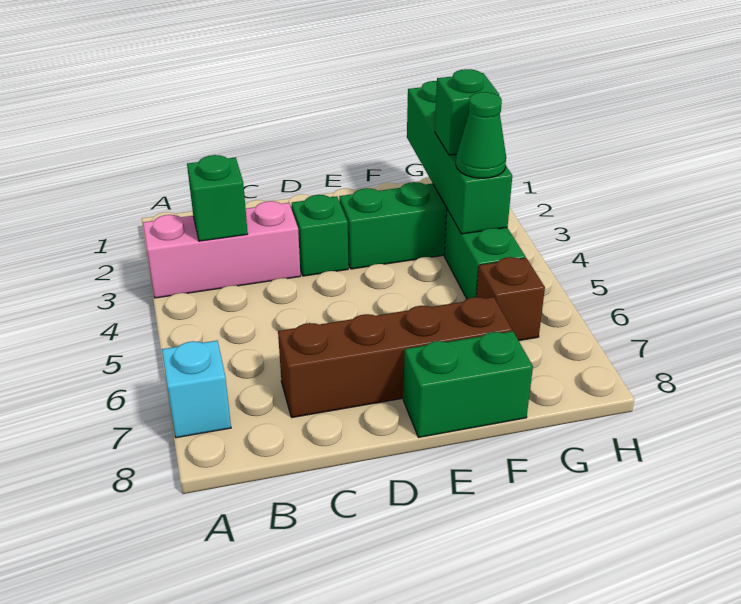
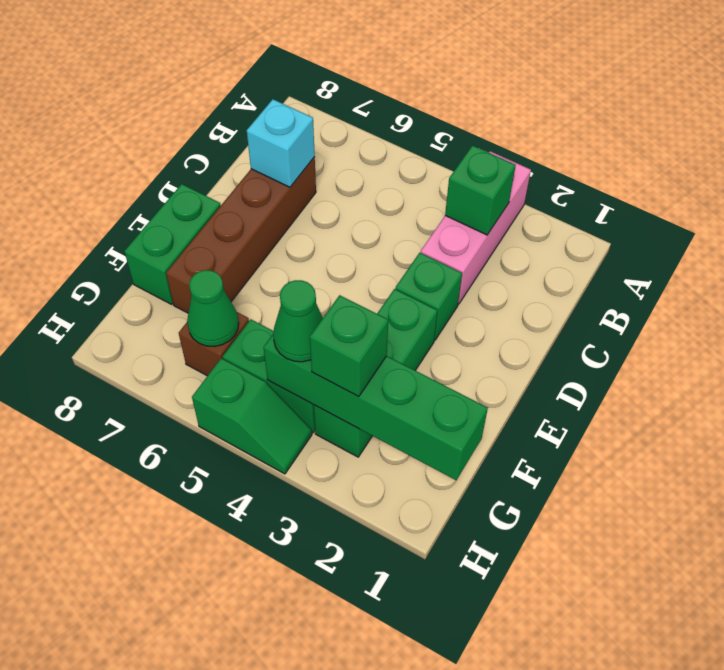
cyan 1x1 brick [162,341,231,438] -> cyan 1x1 brick moved to [247,99,315,187]
none -> green 1x1 cone [187,270,239,347]
none -> green 1x2 slope [192,358,312,474]

